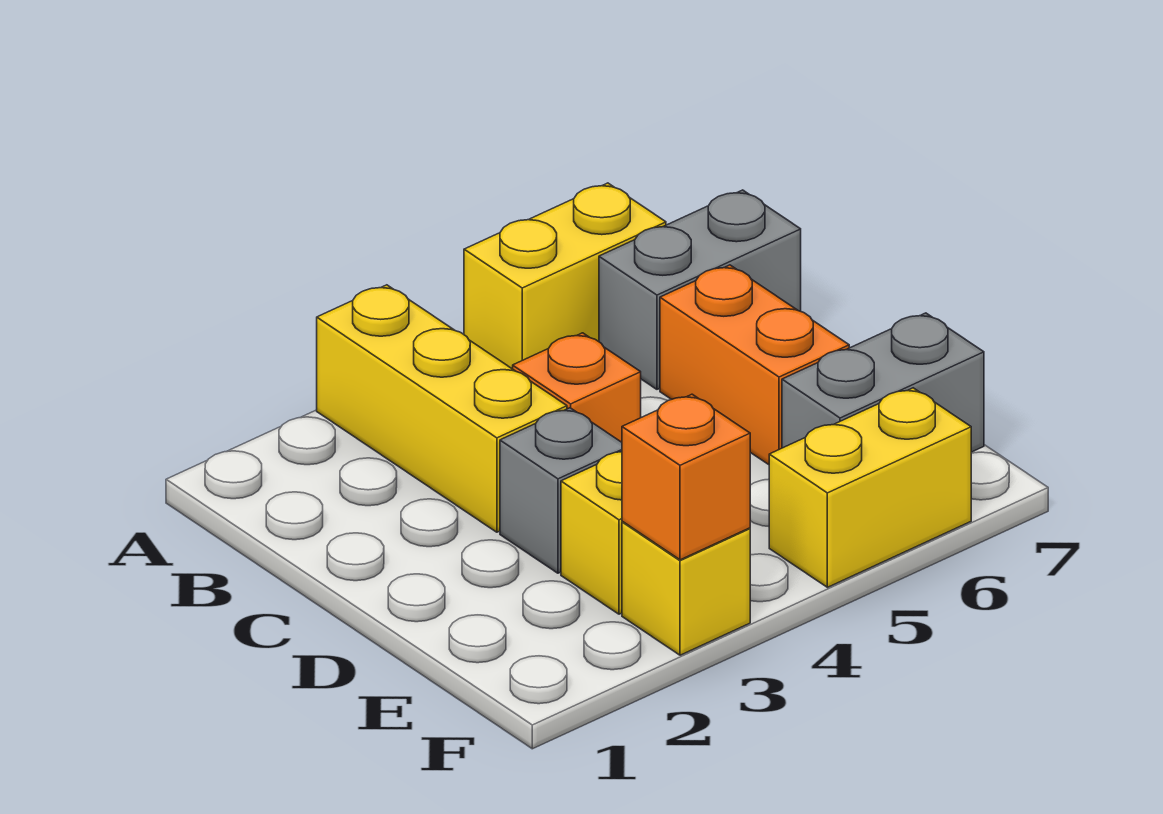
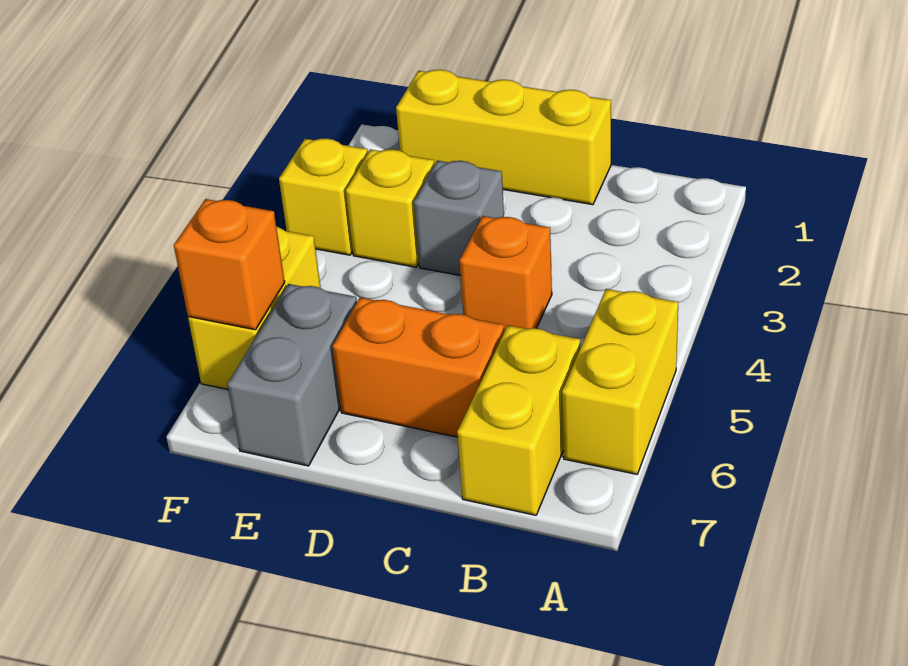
yellow 1x3 brick [317,285,567,532] -> yellow 1x3 brick moved to [396,70,611,205]
grey 1x2 brick [599,190,801,389] -> yellow 1x2 brick [457,325,580,515]
orange 1x1 brick [622,394,750,560] -> orange 1x1 brick moved to [174,199,285,330]

